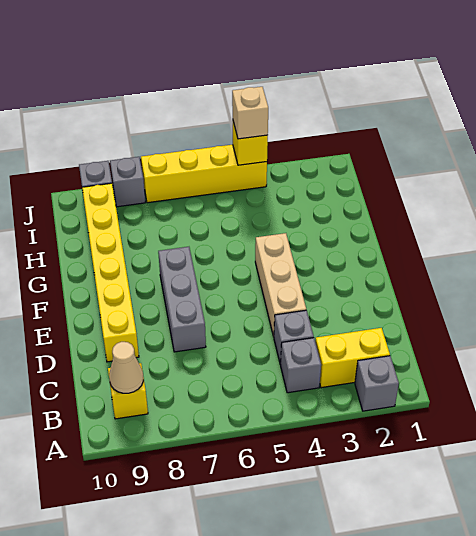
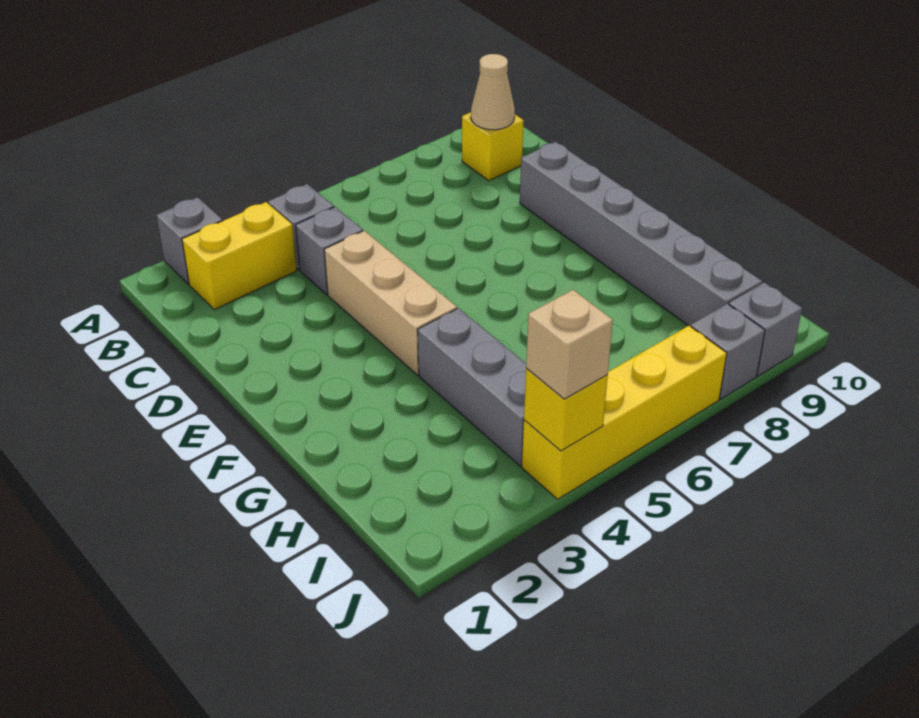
grey 1x3 brick [158,247,206,352] -> grey 1x3 brick moved to [418,308,526,466]
yellow 1x6 brick [82,183,139,362] -> grey 1x6 brick [520,142,762,326]

